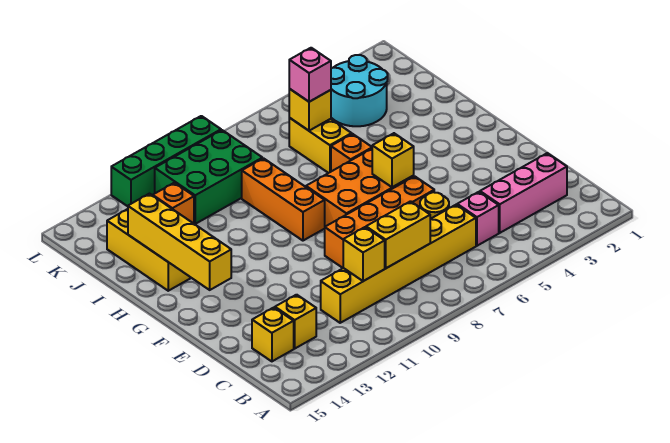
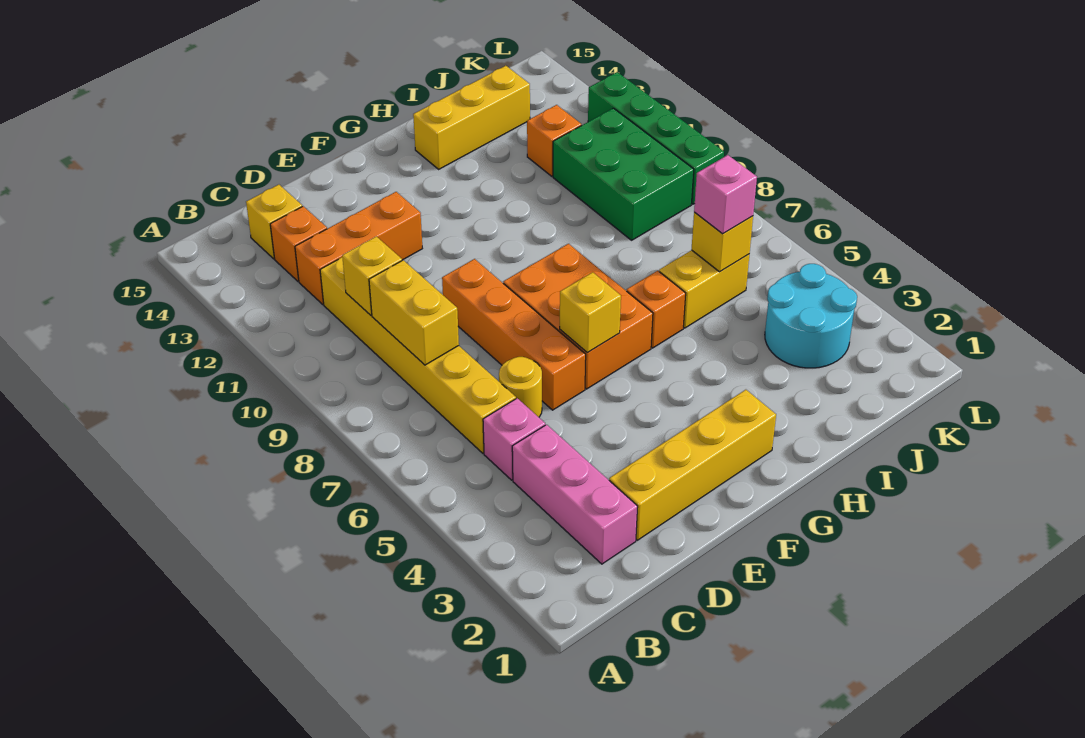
yellow 1x1 brick [275,295,316,349] -> orange 1x1 brick [270,206,327,281]
yellow 1x4 brick [128,194,231,290] -> yellow 1x4 brick moved to [609,390,776,540]
orange 1x3 brick [242,158,325,241] -> orange 1x3 brick moved to [295,192,422,304]

